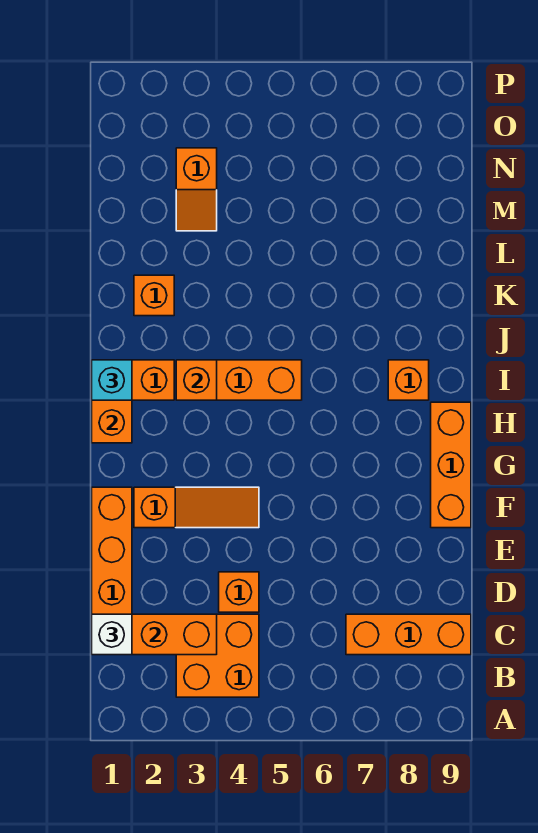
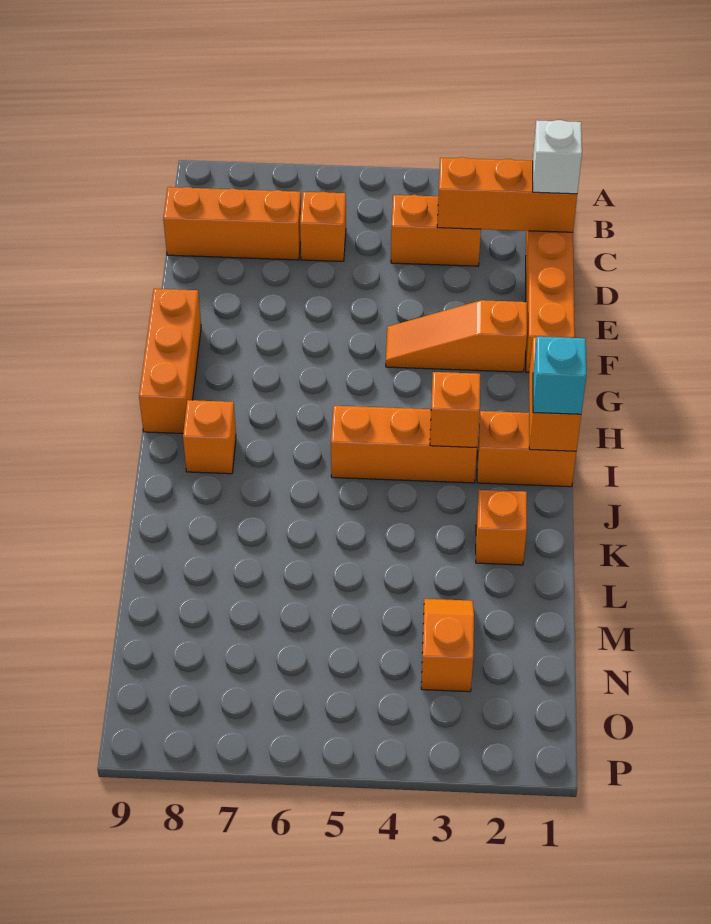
orange 2x2 brick [176,614,259,697] -> orange 1x2 brick [391,195,481,266]
orange 1x1 brick [219,572,259,612] -> orange 1x1 brick moved to [300,192,346,261]

